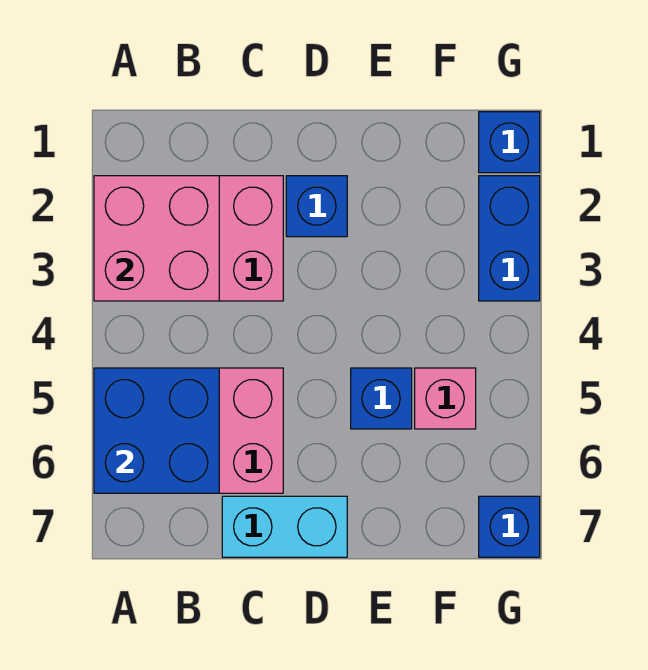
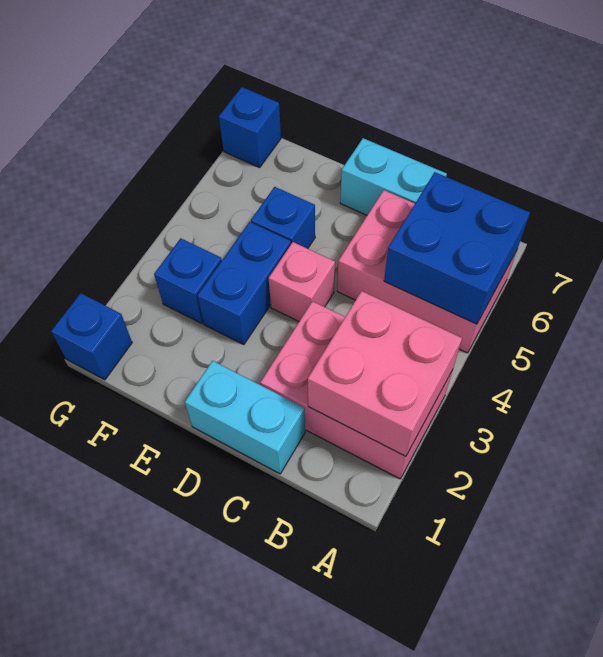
none -> cyan 1x2 brick [185,361,305,474]
blue 1x1 brick [286,176,347,237] -> blue 1x1 brick moved to [154,238,222,324]
pink 1x1 brick [415,368,476,429] -> pink 1x1 brick moved to [269,242,335,321]
blue 1x2 brick [479,176,540,301] -> blue 1x2 brick moved to [197,222,291,345]

